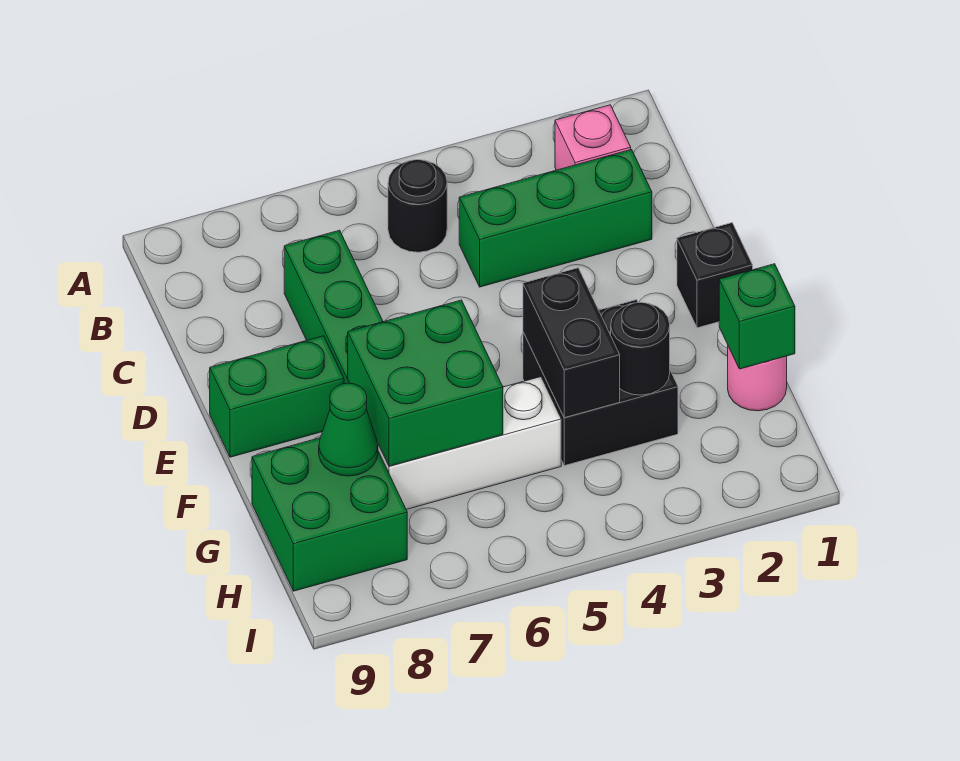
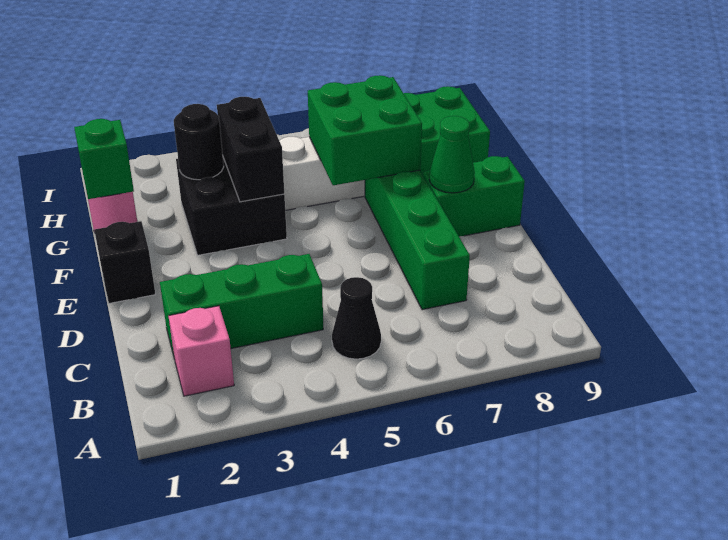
black 1x1 round brick [388,160,447,252] -> black 1x1 cone [332,277,381,359]
green 1x1 cone [319,383,378,476] -> green 1x1 cone moved to [429,116,475,193]

